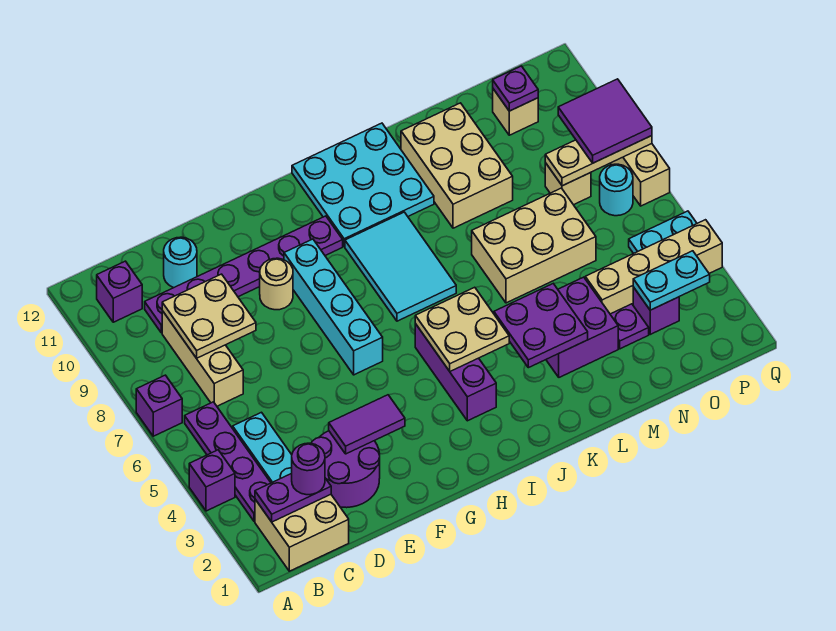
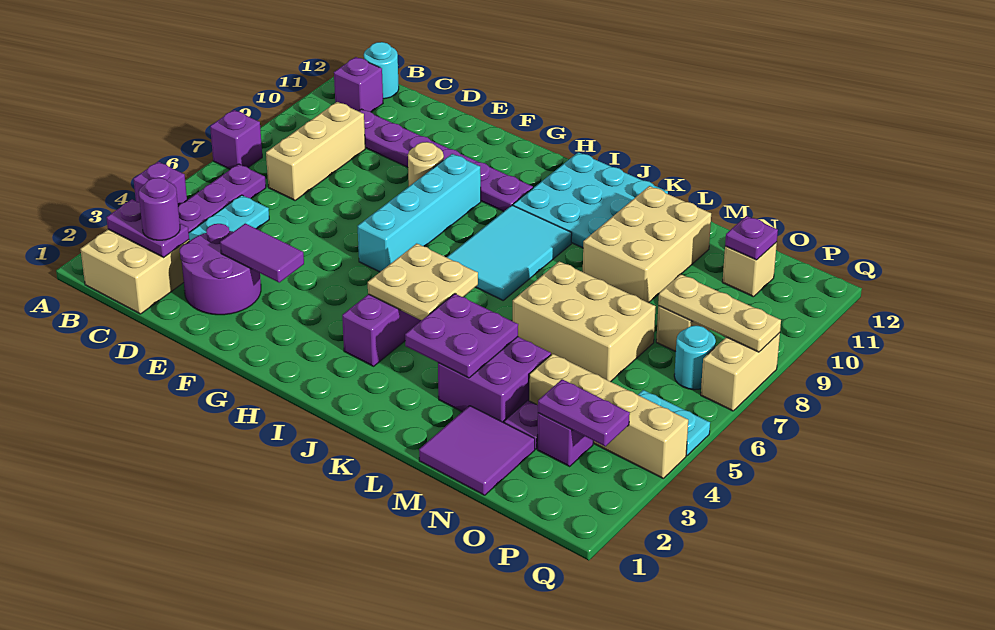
tan 2x2 plate [162,274,256,358] -> none
cyan 1x1 round brick [164,237,197,288] -> cyan 1x1 round brick moved to [364,42,399,99]
cyan 1x2 plate [633,251,710,310] -> purple 1x2 plate [538,379,630,446]
purple 2x2 tile [558,79,652,163] -> purple 2x2 tile moved to [419,406,535,495]

